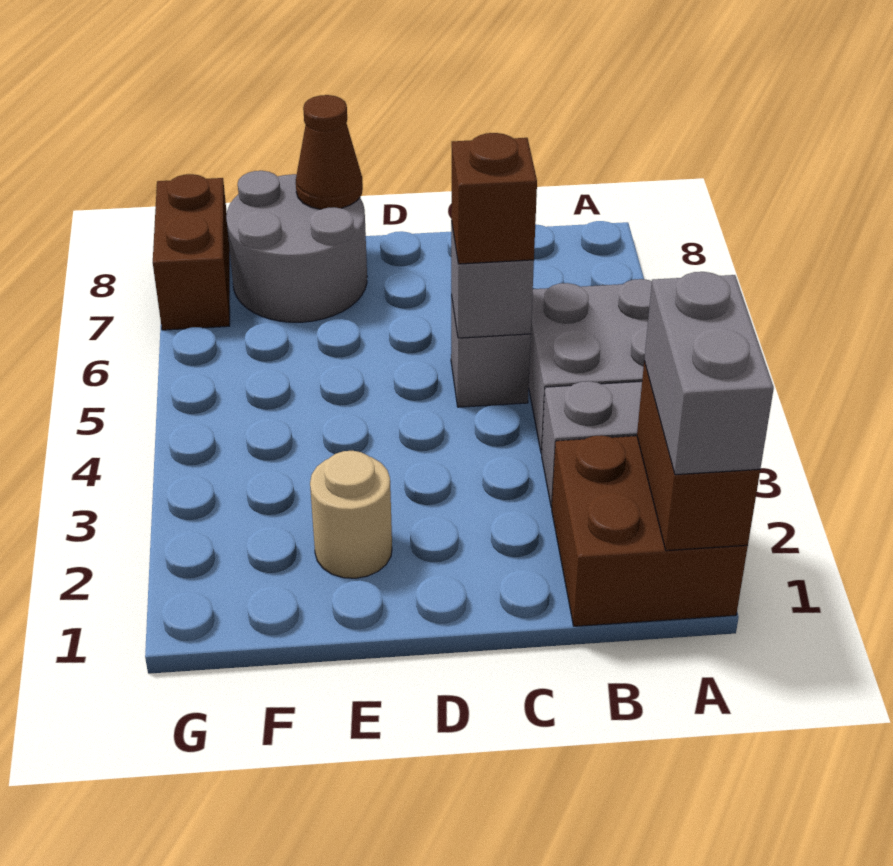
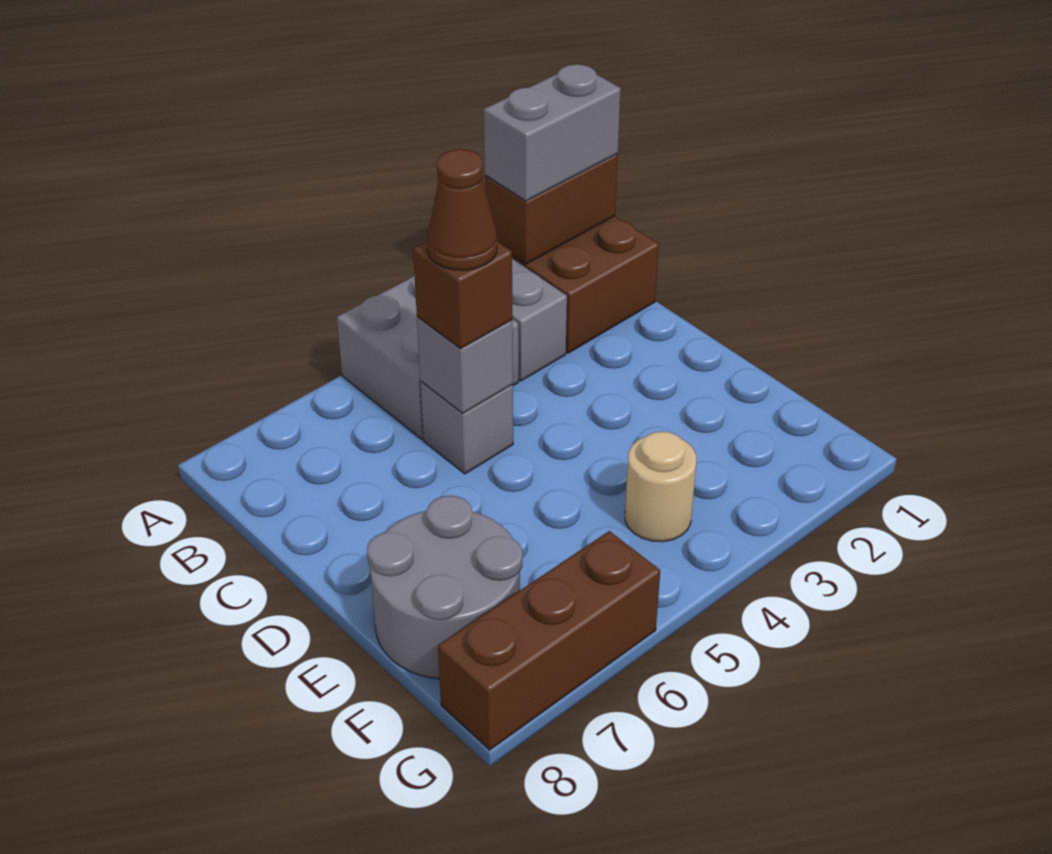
tan 1x1 round brick [310,451,392,578] -> tan 1x1 round brick moved to [625,431,696,542]
brown 1x1 cone [296,95,363,209] -> brown 1x1 cone moved to [427,149,497,270]
brown 1x2 brick [153,174,230,330] -> brown 1x3 brick [438,531,660,750]

